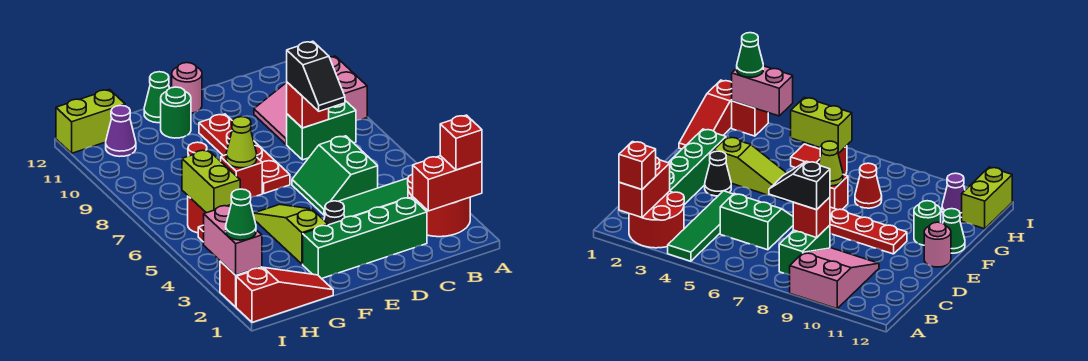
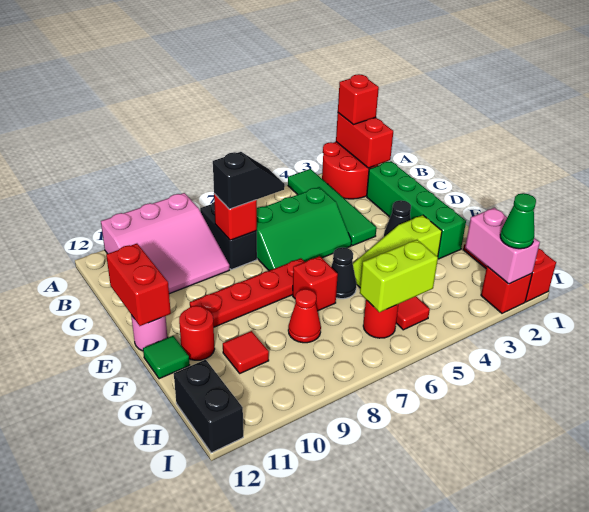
pink 2x3 slope [254,56,367,144] -> pink 3x3 slope [101,193,230,294]
green 1x2 brick [287,101,356,160] -> black 1x2 brick [200,202,257,270]
green 2x2 slope [292,136,378,215] -> green 2x3 slope [257,187,352,271]
none -> red 1x2 brick [106,244,171,326]
none -> black 1x1 cone [331,247,357,299]
lime 1x1 cone [226,117,257,168] -> none
green 1x1 round brick [161,87,191,138] -> red 1x1 round brick [179,306,215,360]
green 1x1 cone [144,72,170,123] -> green 1x1 tile [143,336,190,379]
none -> red 1x1 tile [223,331,269,373]
purple 1x1 cone [106,105,136,156] -> none
lime 1x2 brick [56,90,125,153] -> black 1x2 brick [174,360,243,453]
pink 1x2 brick [204,205,262,275] -> pink 1x2 brick turned to [465,208,540,284]

